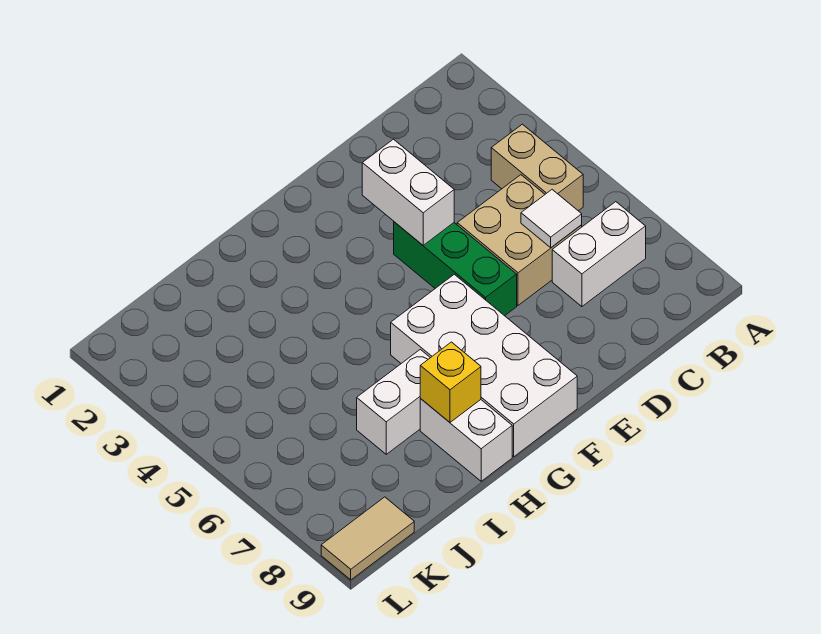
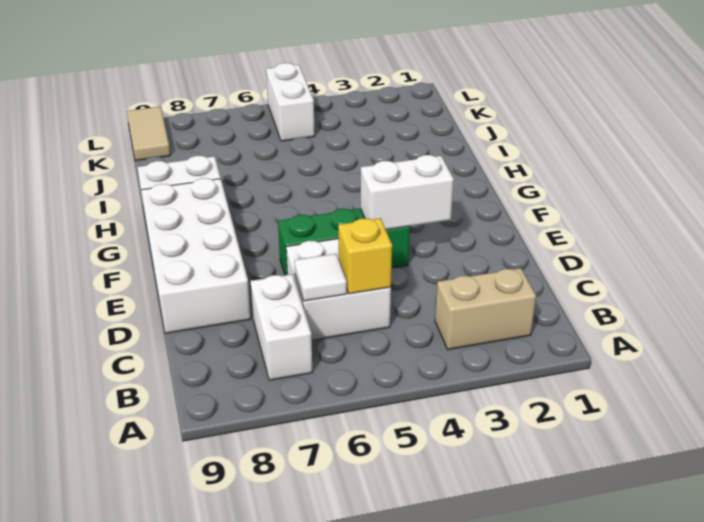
tan 1x2 brick [491,124,583,211] -> tan 1x2 brick moved to [435,268,536,350]
tan 2x2 brick [457,175,582,305] -> white 2x2 brick [286,239,391,340]
white 2x4 brick [391,274,577,457] -> white 2x4 brick turned to [141,178,251,333]
white 1x2 brick [357,349,430,454] -> white 1x2 brick moved to [266,63,315,141]
yellow 1x1 brick [420,342,481,422] -> yellow 1x1 brick moved to [338,218,392,294]

